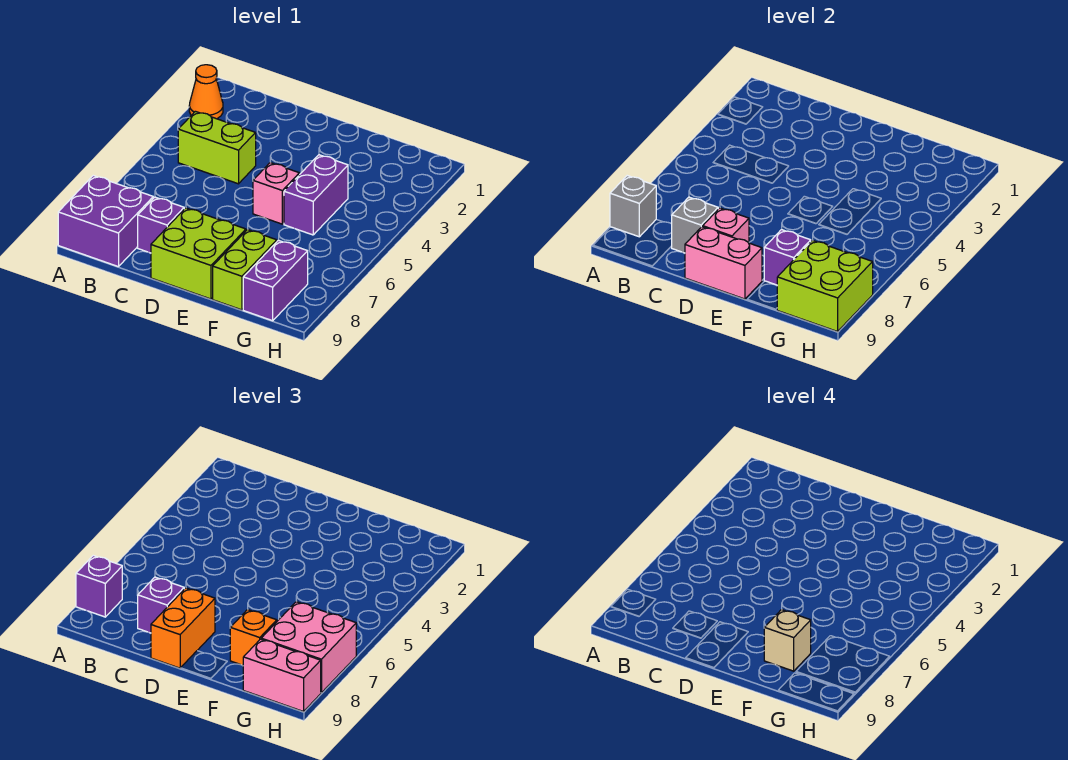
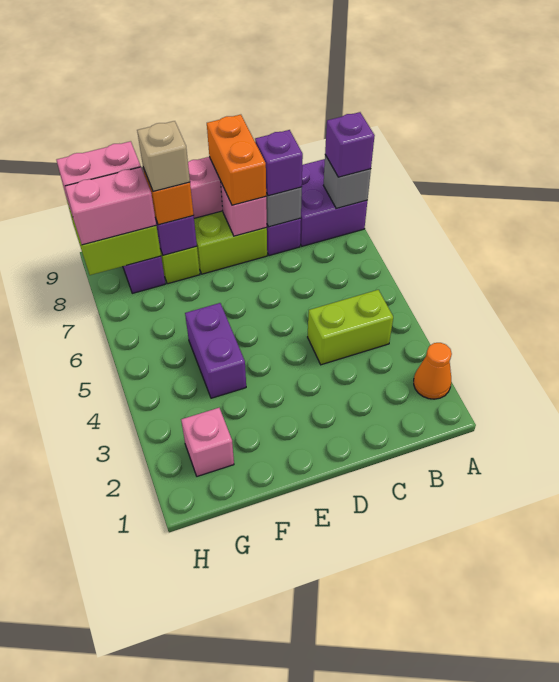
pink 1x1 brick [253,163,299,224] -> pink 1x1 brick moved to [181,408,234,476]
pink 2x2 brick [261,602,356,693] -> pink 1x2 brick [65,167,156,245]

